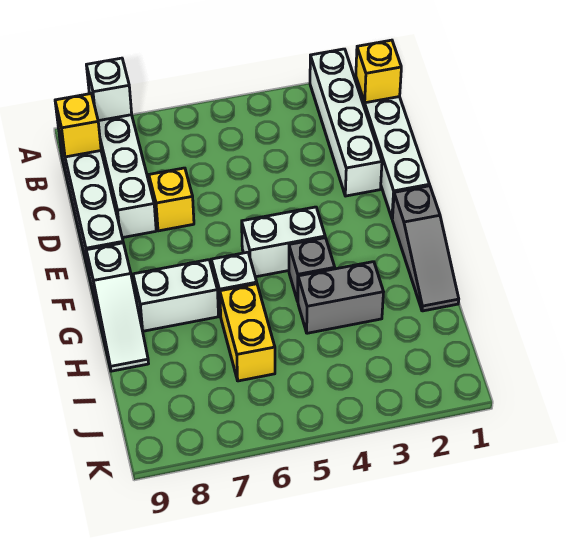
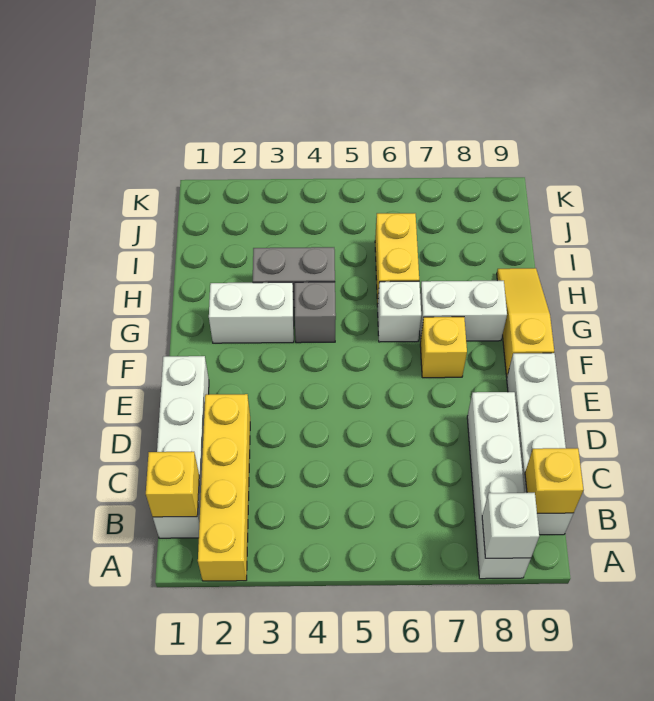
white 1x4 brick [310,49,382,196] -> yellow 1x4 brick [198,394,250,581]
yellow 1x1 brick [149,168,194,231] -> yellow 1x1 brick moved to [420,317,467,378]
grey 1x3 slope [392,186,459,311] -> none
white 1x2 brick [242,207,325,277] -> white 1x2 brick moved to [209,282,294,343]
white 1x3 slope [86,243,149,371] -> yellow 1x3 slope [497,268,554,377]

